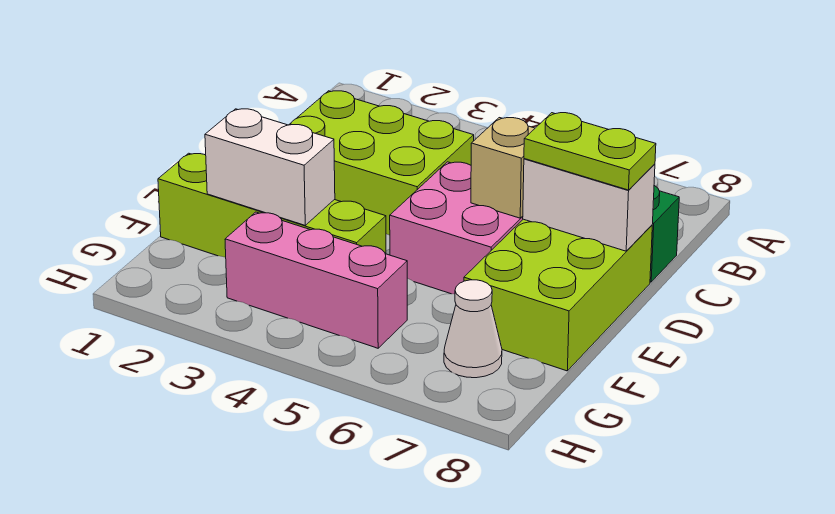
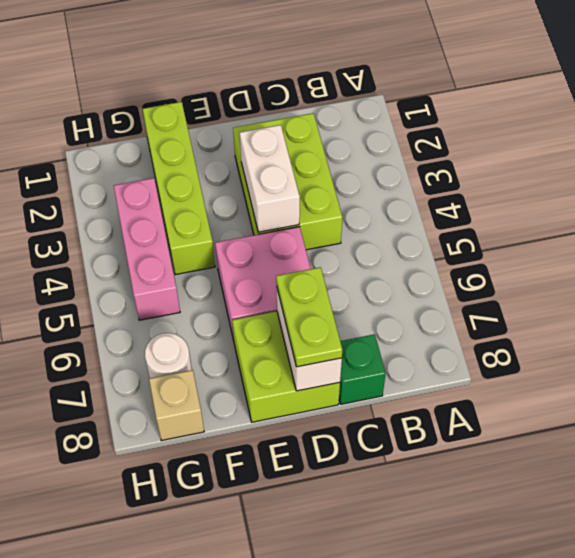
tan 1x1 brick [471,118,535,218] -> tan 1x1 brick moved to [149,370,204,441]
lime 2x3 brick [464,219,652,371] -> lime 2x2 brick [232,311,340,422]
white 1x2 brick [205,109,335,225] -> white 1x2 brick moved to [240,125,300,232]
white 1x1 cone [444,280,502,378] -> white 1x1 round brick [145,333,192,378]

